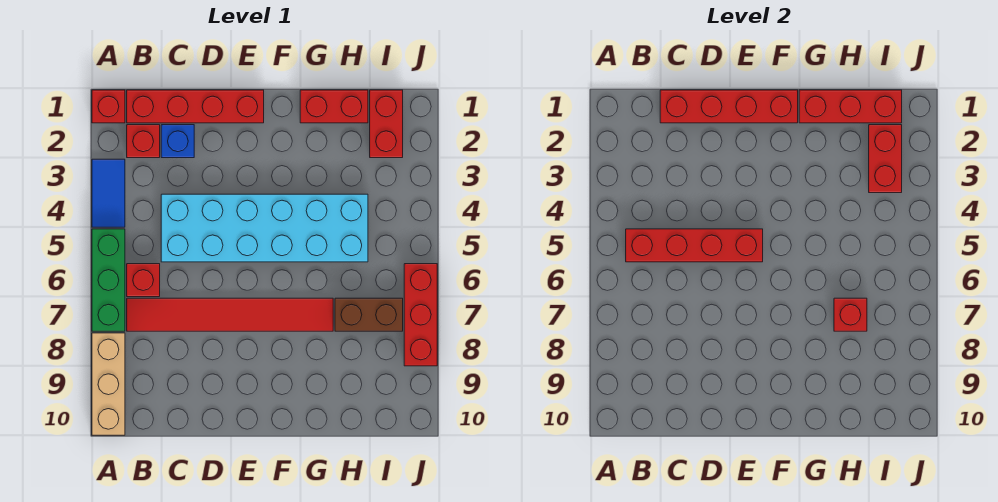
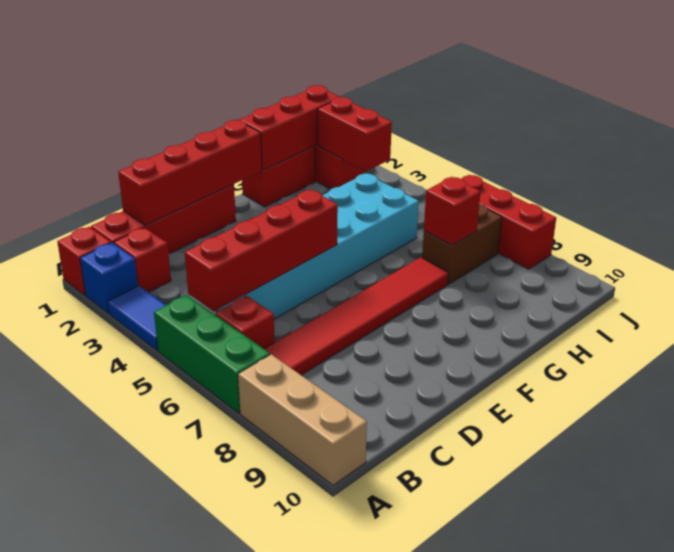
blue 1x1 brick [161,125,194,158] -> blue 1x1 brick moved to [80,243,138,313]

